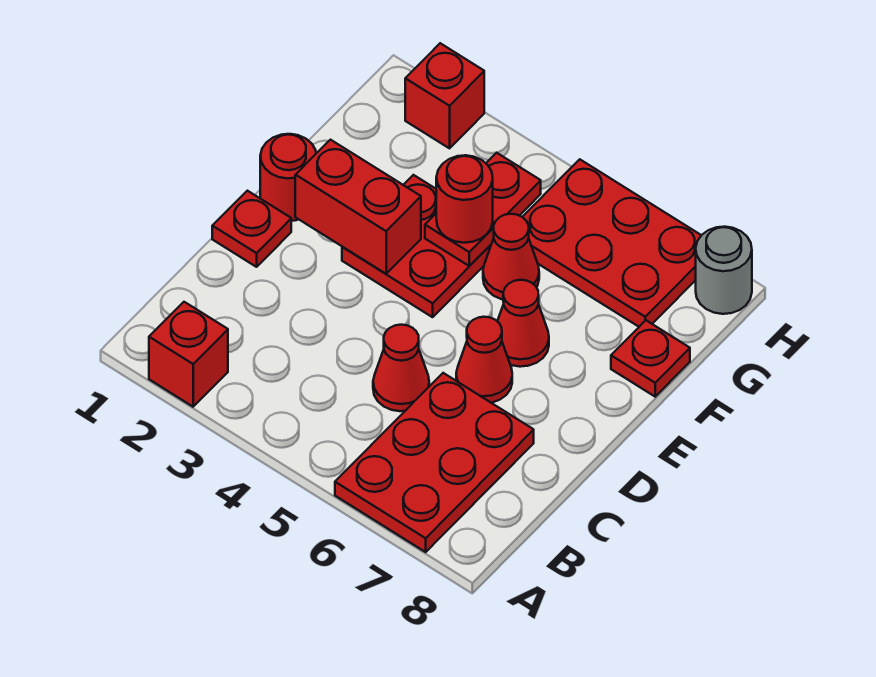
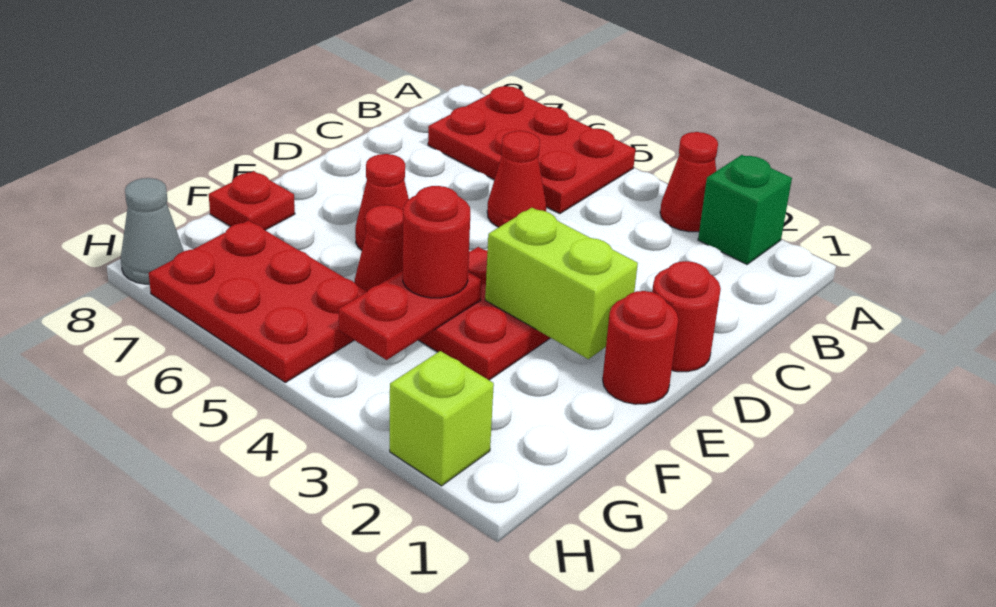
red 1x1 brick [149,302,228,407] -> green 1x1 brick [698,155,792,264]
red 2x3 plate [335,373,534,552] -> red 2x3 plate turned to [428,86,636,214]
red 1x1 plate [212,191,291,267] -> red 1x1 round brick [652,261,721,372]
red 1x1 cone [456,317,512,403] -> red 1x1 cone moved to [660,132,718,232]
red 1x2 brick [295,140,421,274] -> lime 1x2 brick [485,208,638,359]
red 1x1 brick [405,43,484,148] -> lime 1x1 brick [390,351,494,486]
grey 1x1 round brick [696,227,752,314] -> grey 1x1 cone [121,178,184,284]

